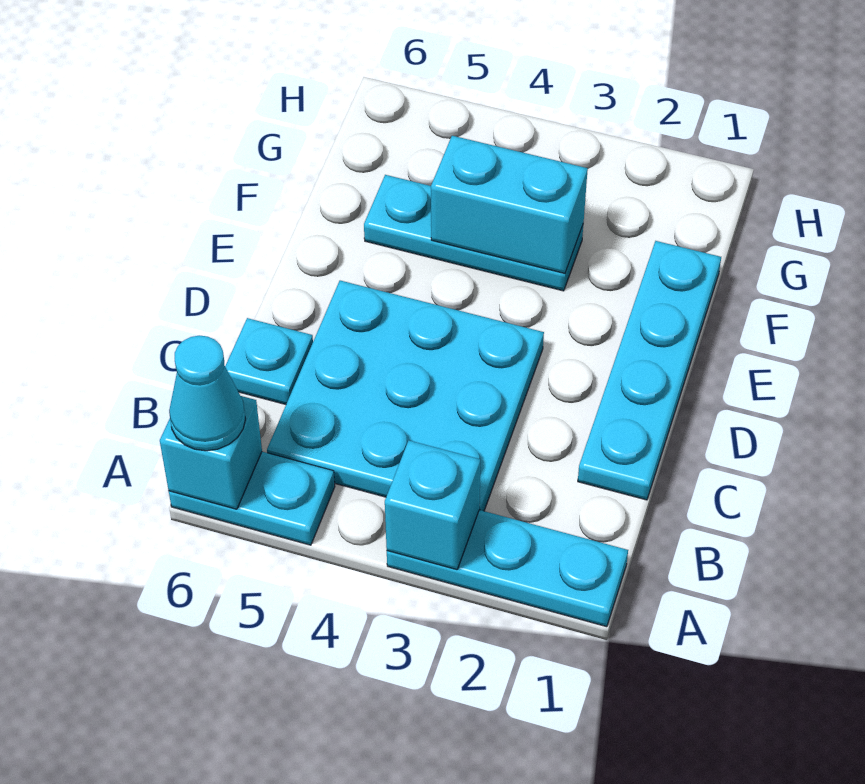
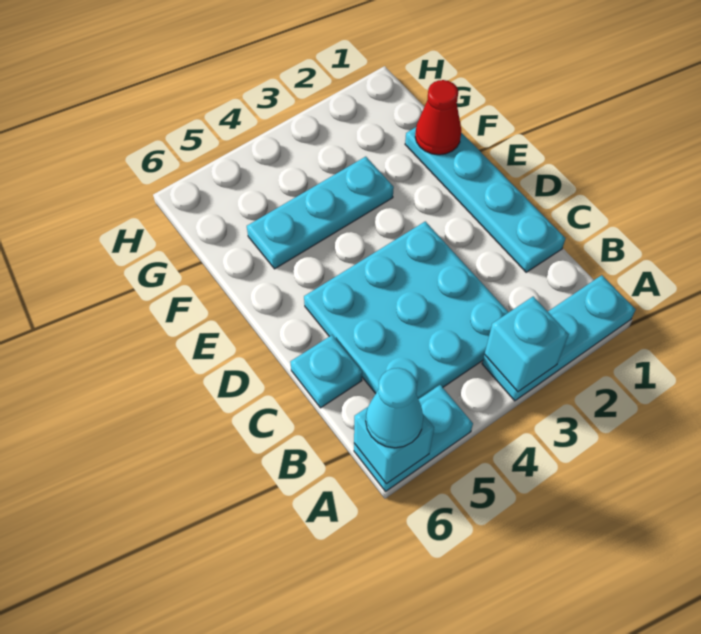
none -> red 1x1 cone [415,80,461,155]
cyan 1x2 brick [431,136,588,273] -> none

